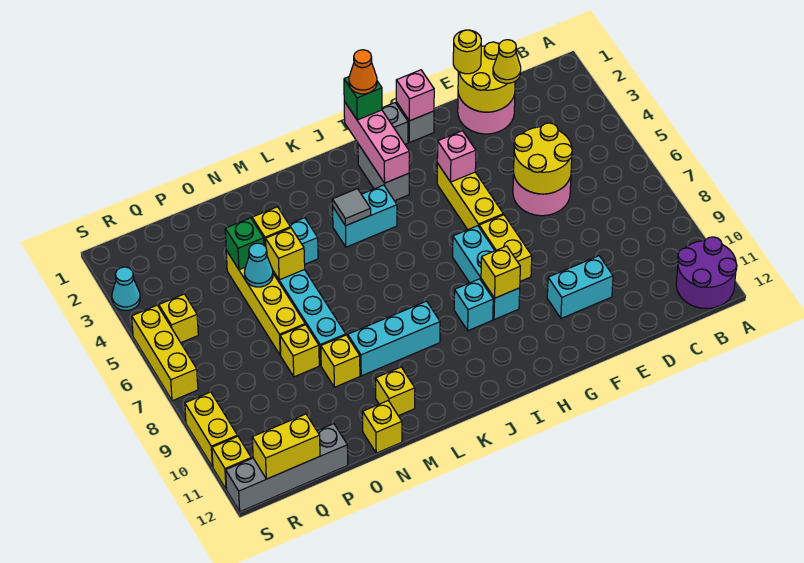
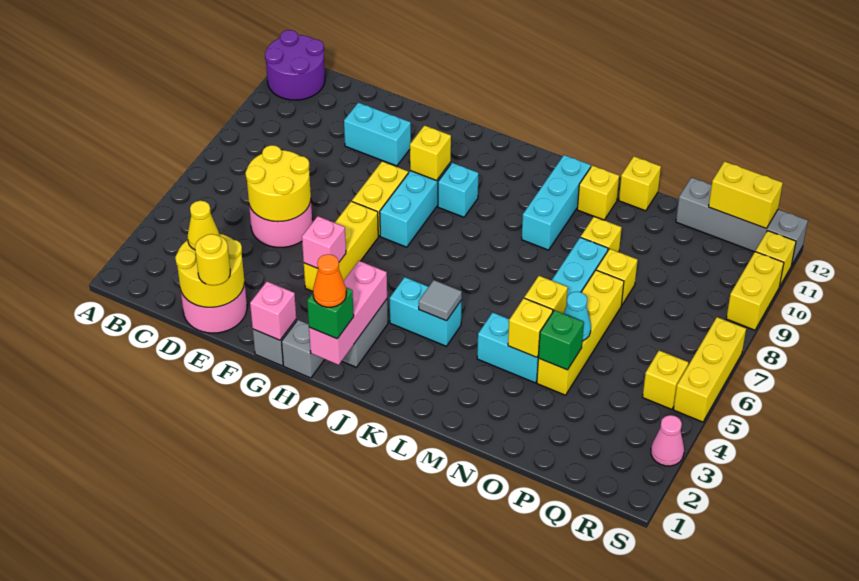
cyan 1x3 brick [348,301,440,376] -> cyan 1x3 brick turned to [522,155,591,250]
cyan 1x1 cone [112,267,140,310] -> pink 1x1 cone [651,415,684,466]

